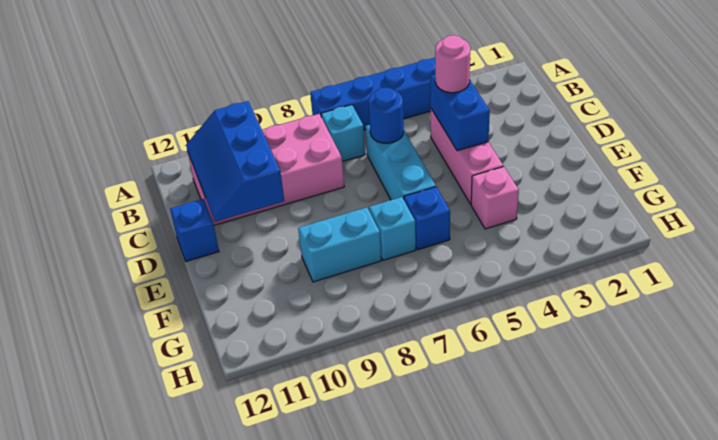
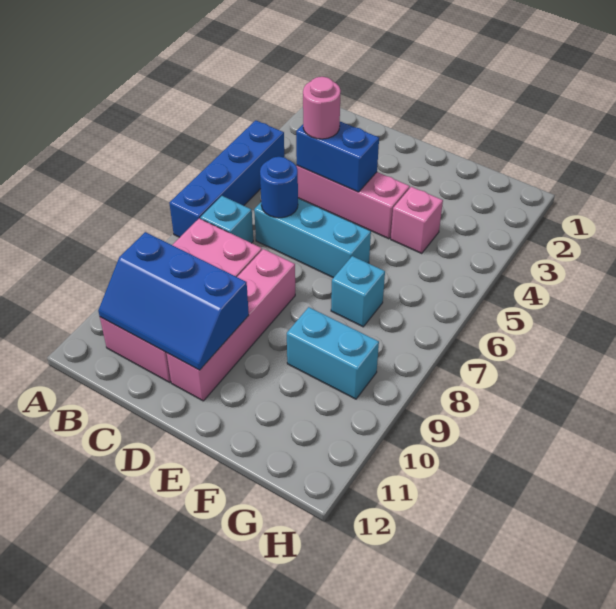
none -> pink 1x4 brick [167,249,295,401]
blue 1x1 brick [170,199,219,261] -> none
blue 1x1 brick [404,187,450,250] -> none
cyan 1x2 brick [298,207,381,282] -> cyan 1x2 brick turned to [287,307,379,399]

